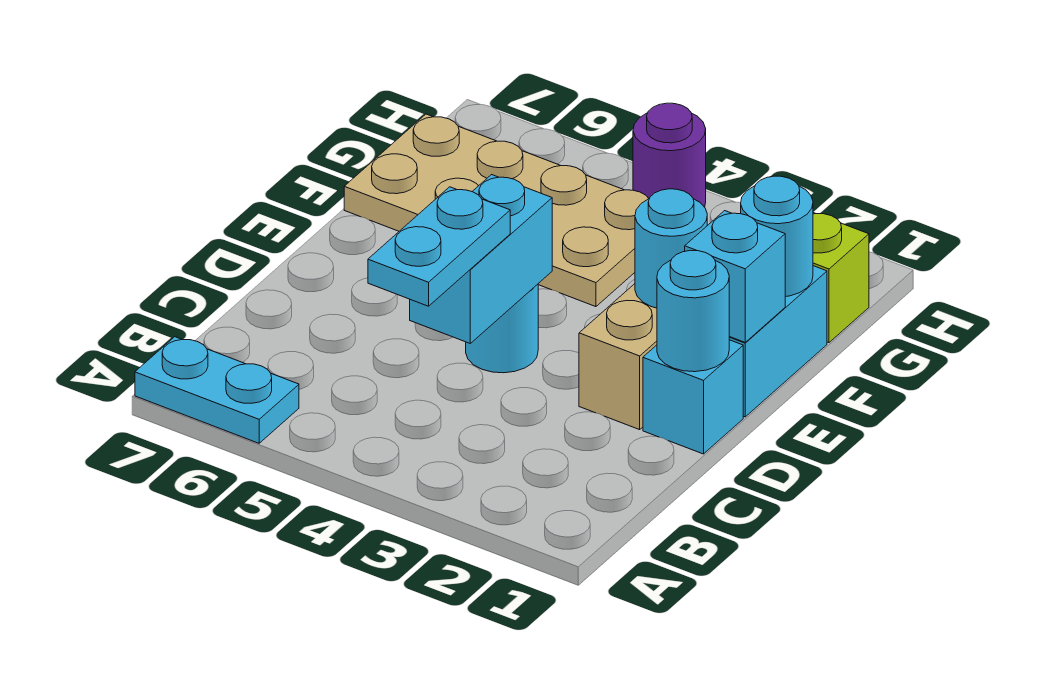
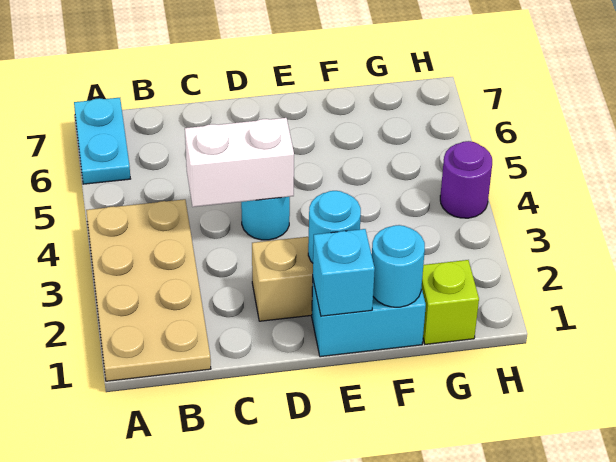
cyan 1x2 plate [368,187,510,306] -> none
cyan 1x2 brick [410,175,552,343] -> white 1x2 brick [185,118,294,207]
cyan 1x1 brick [643,340,743,454] -> none
cyan 1x1 round brick [657,250,729,372] -> none
tan 2x4 plate [344,114,649,307] -> tan 2x4 plate moved to [86,199,211,381]

